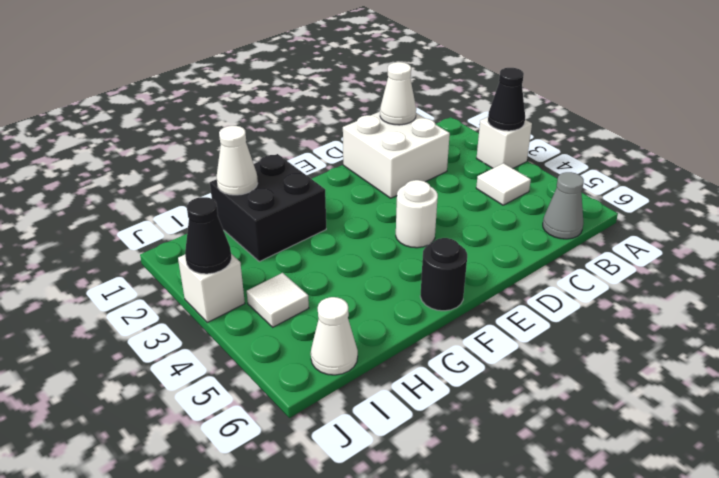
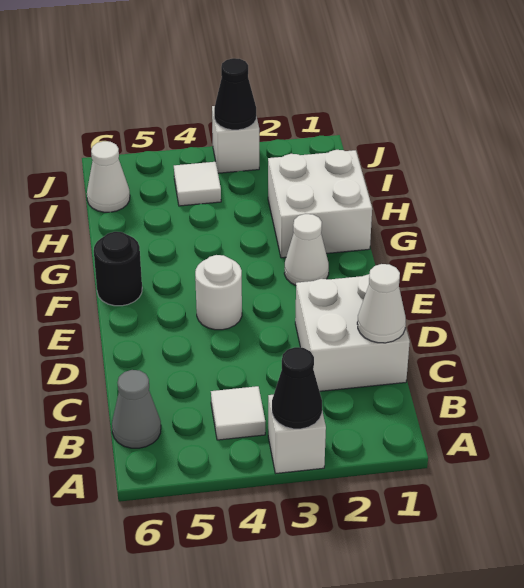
black 2x2 brick [210,154,326,262] -> white 2x2 brick [268,150,372,258]
white 1x1 cone [216,126,258,195] -> white 1x1 cone moved to [284,214,329,285]

